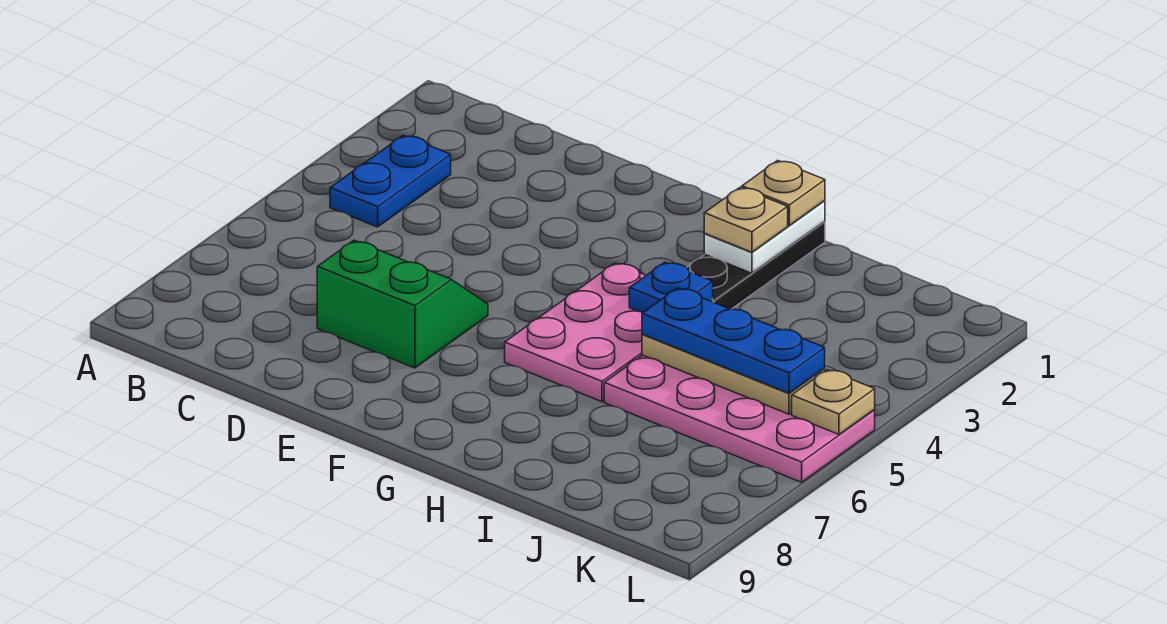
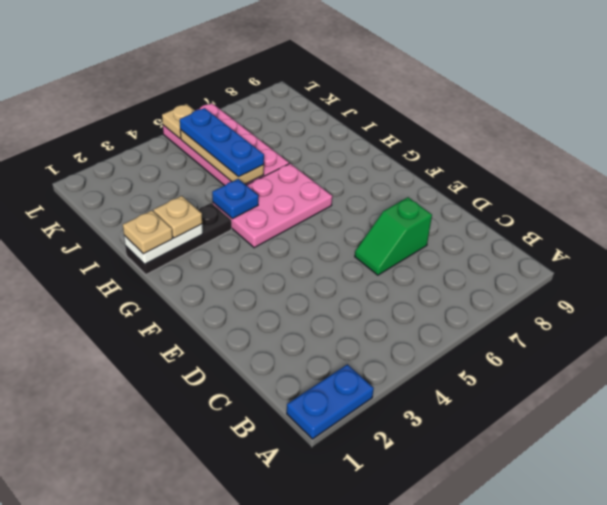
blue 1x2 plate [330,135,451,227] -> blue 1x2 plate moved to [287,364,374,439]
green 2x2 slope [317,240,488,368] -> green 1x2 slope [355,197,432,275]

